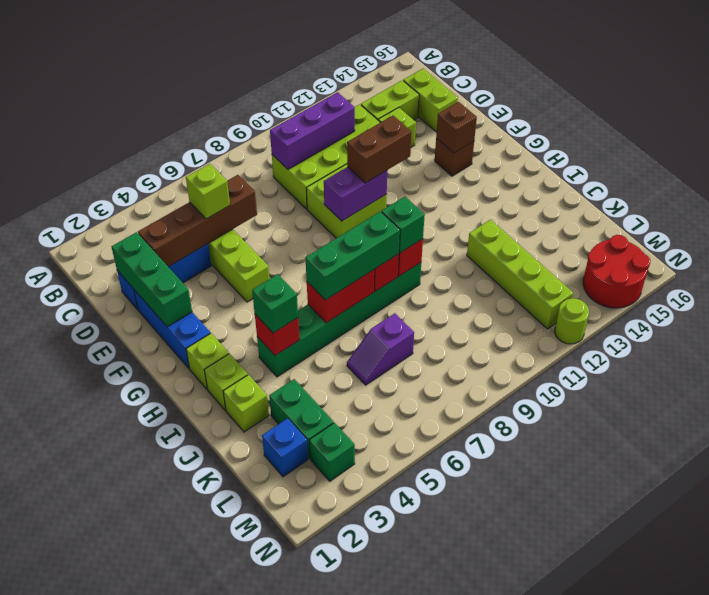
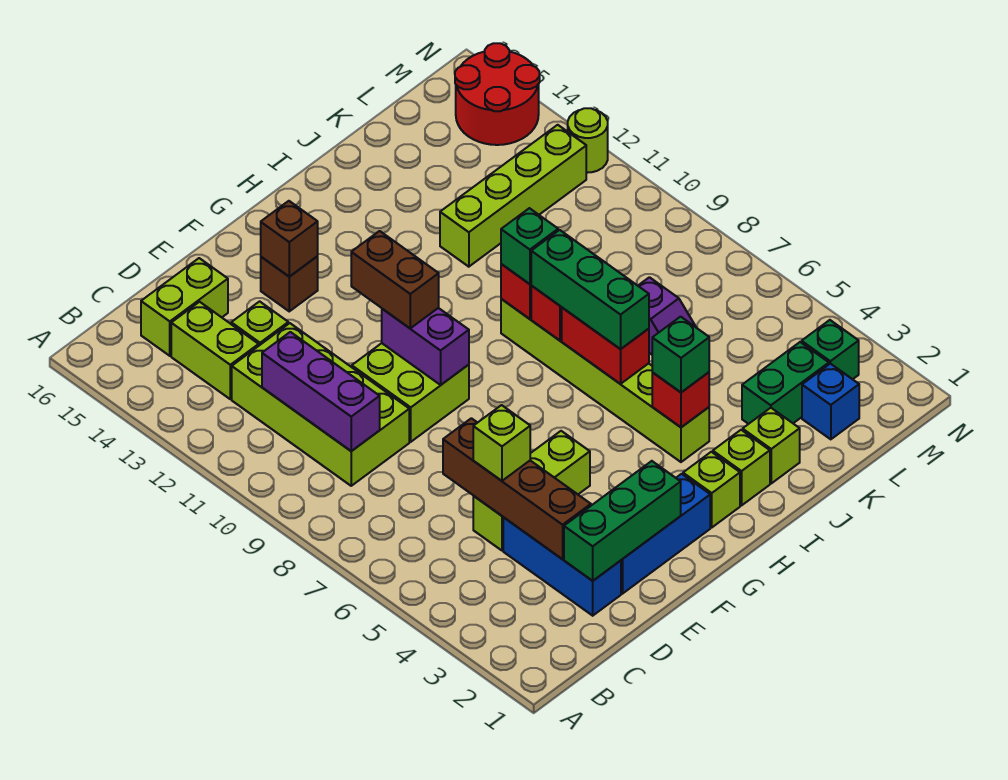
green 1x6 brick [257,263,421,377] -> lime 1x6 brick [501,299,709,462]

